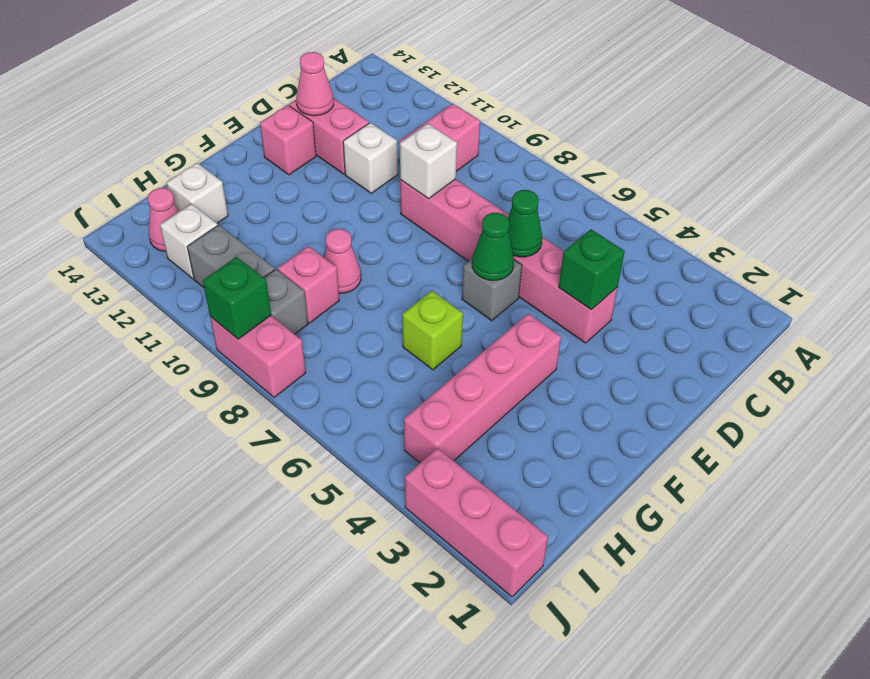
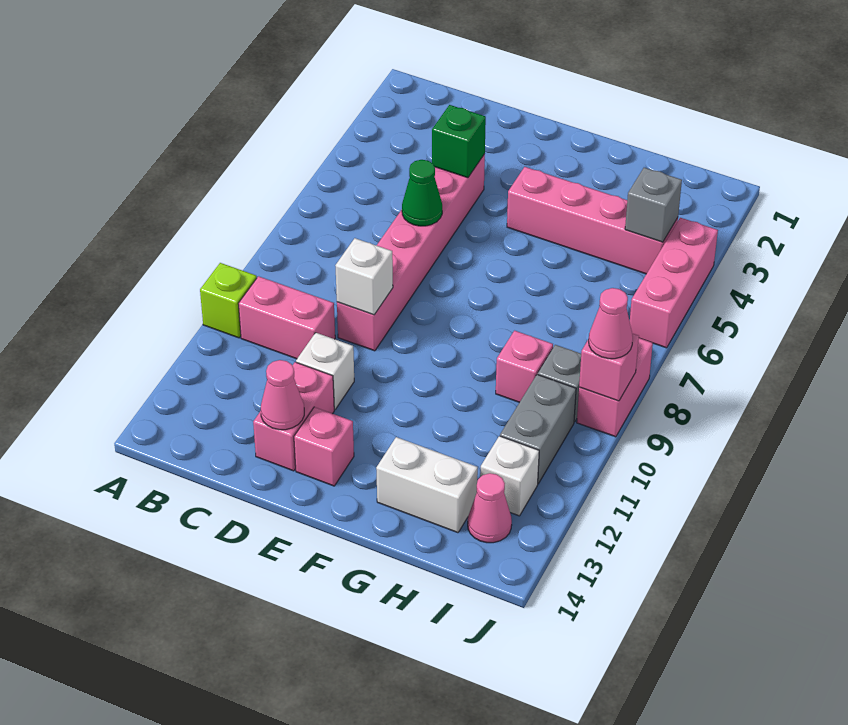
grey 1x1 brick [462,259,522,321] -> grey 1x1 brick moved to [625,168,682,242]
green 1x1 cone [472,213,514,280] -> none
lime 1x1 brick [402,291,463,370] -> lime 1x1 brick moved to [200,263,257,338]
pink 1x1 cone [324,229,361,293] -> pink 1x1 cone moved to [589,288,633,359]
white 1x1 brick [167,163,228,223] -> white 1x2 brick [376,437,478,533]
pink 1x3 brick [405,448,548,597] -> pink 1x3 brick moved to [630,218,718,348]
green 1x1 brick [203,257,271,339] -> pink 1x1 brick [579,334,639,401]

